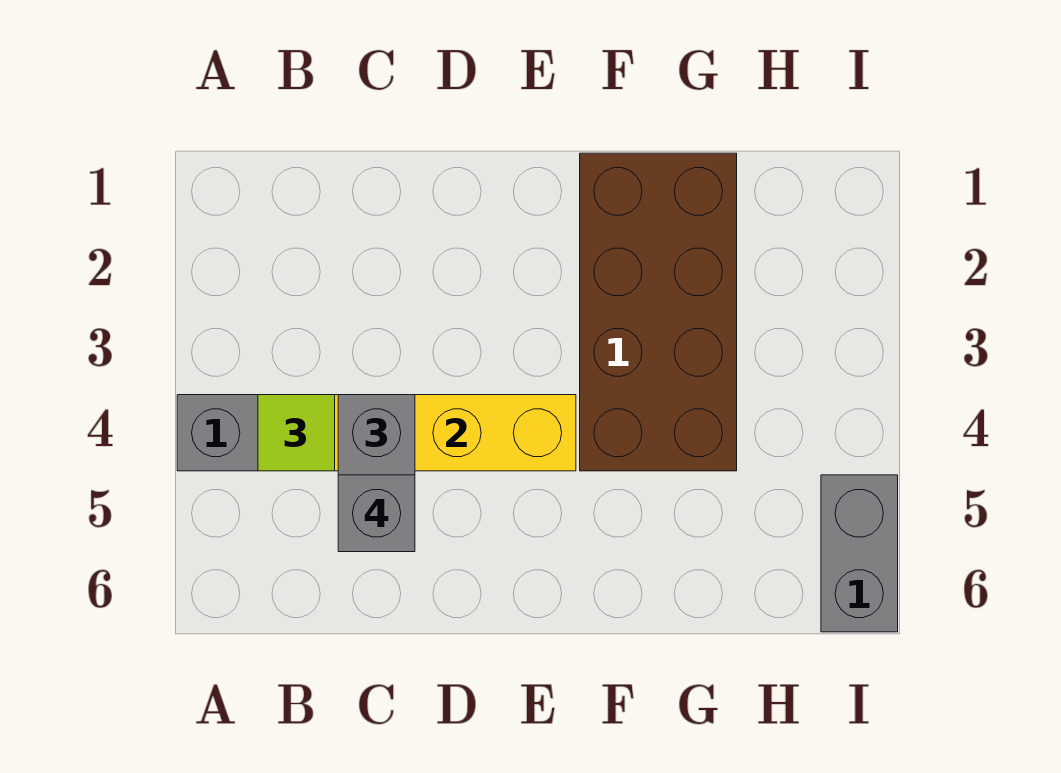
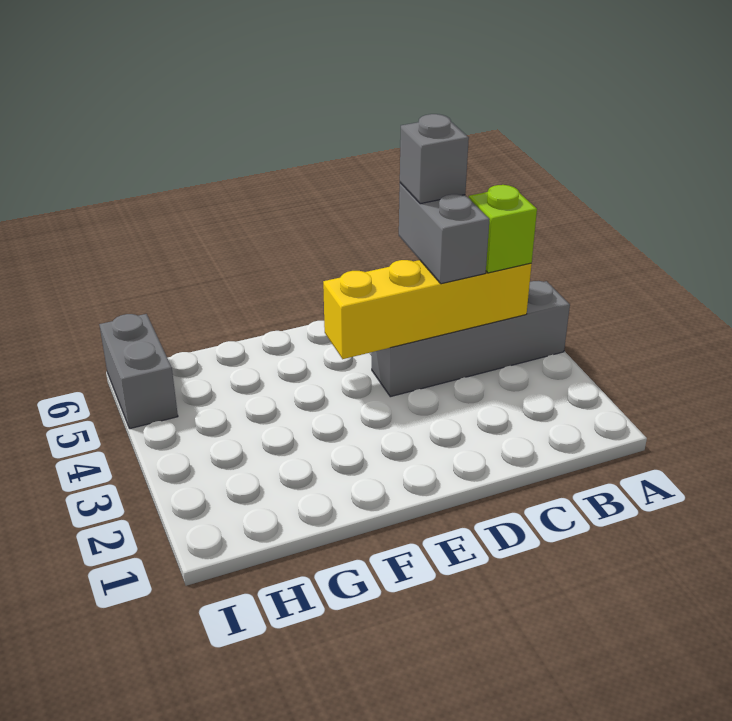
lime 1x1 tile [258,395,335,471] -> lime 1x1 brick [469,185,537,273]
brown 2x4 brick [580,153,737,471] -> none

